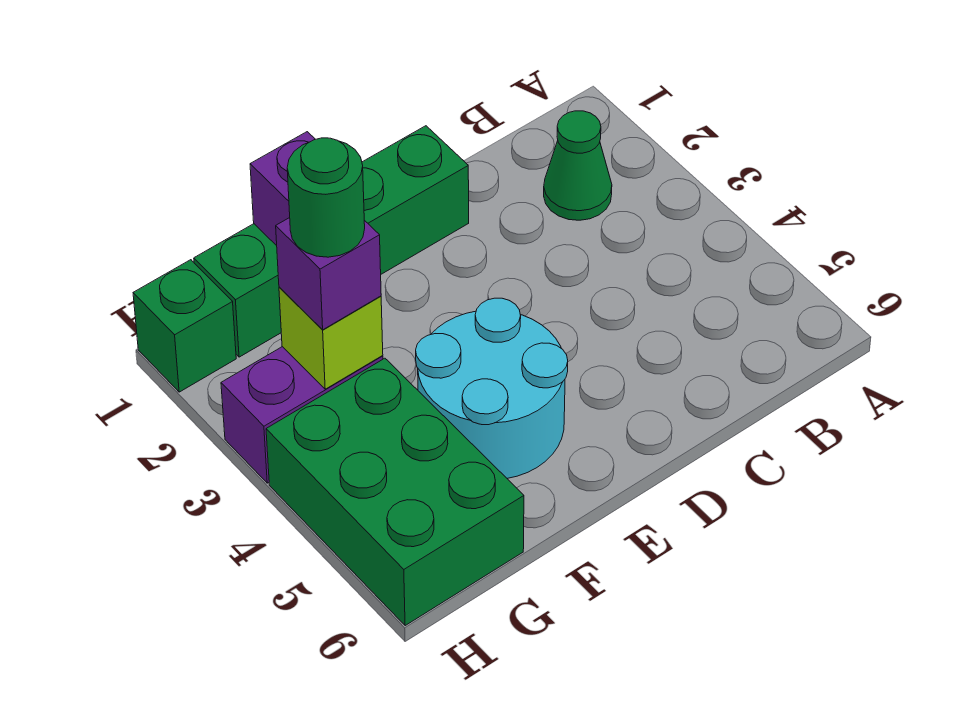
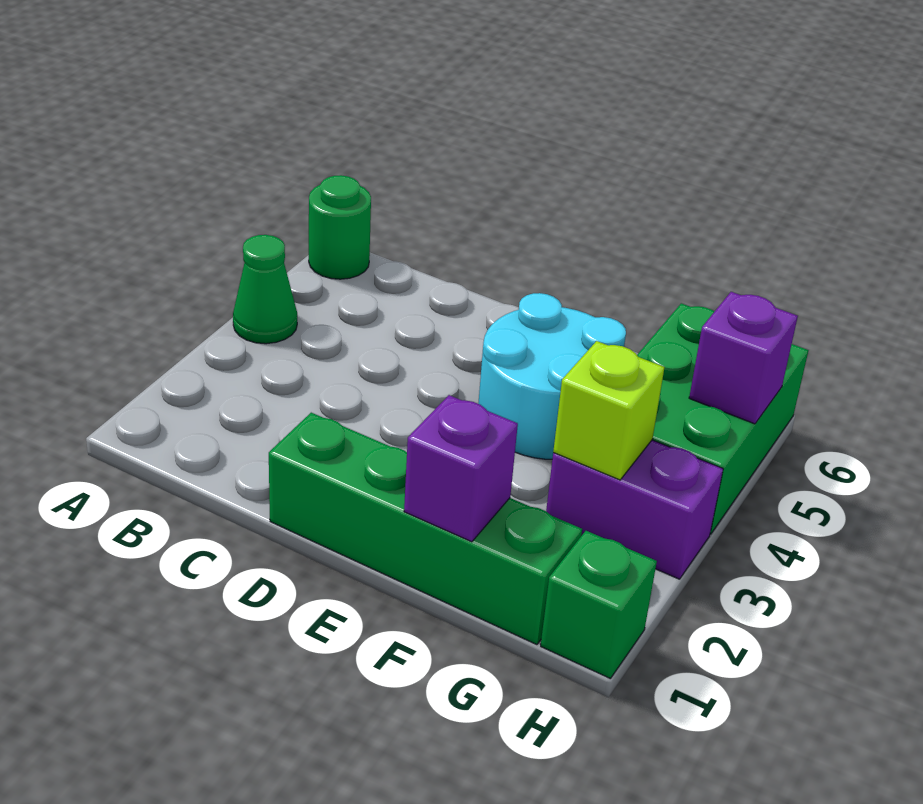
green 1x1 cone [544,111,612,220] -> green 1x1 cone moved to [233,235,297,344]
purple 1x1 brick [276,218,381,330] -> purple 1x1 brick moved to [689,292,798,424]
green 1x1 round brick [287,138,365,257] -> green 1x1 round brick moved to [309,175,371,279]

